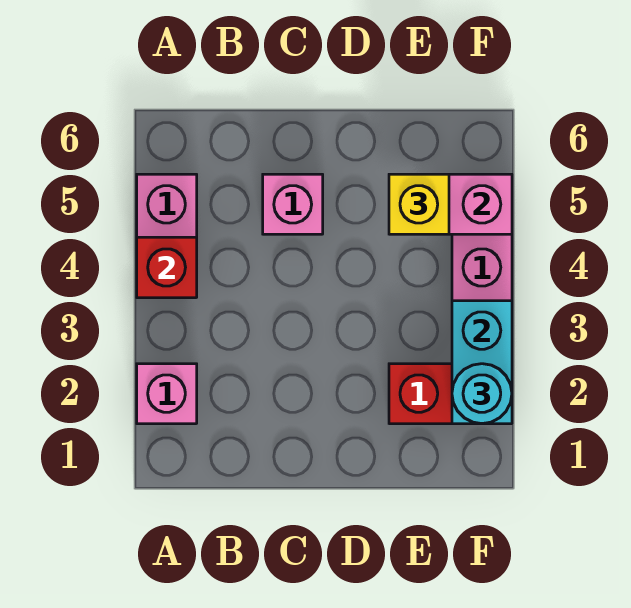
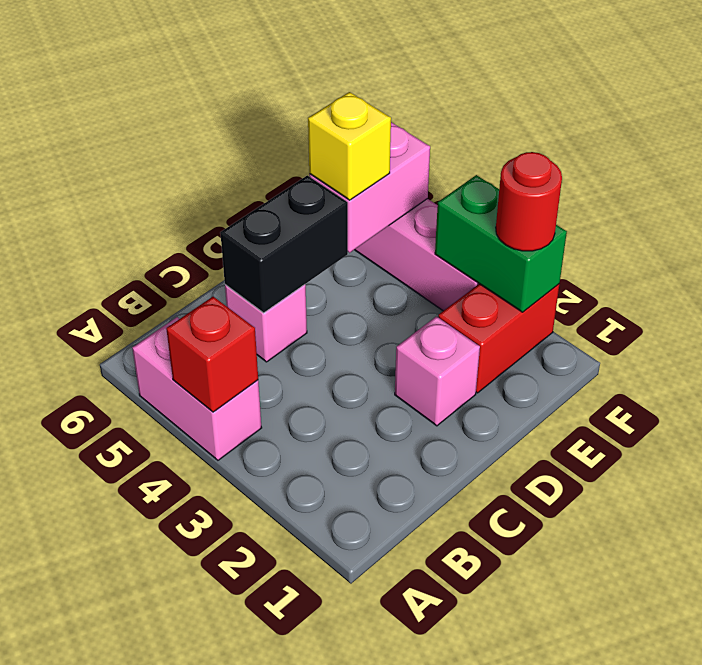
pink 1x1 brick [137,364,197,424] -> pink 1x1 brick moved to [395,316,480,426]
none -> black 1x2 brick [220,175,348,313]
cyan 1x2 brick [452,301,512,424] -> green 1x2 brick [435,175,567,312]
cyan 1x1 round brick [452,364,512,424] -> red 1x1 round brick [496,152,562,251]

